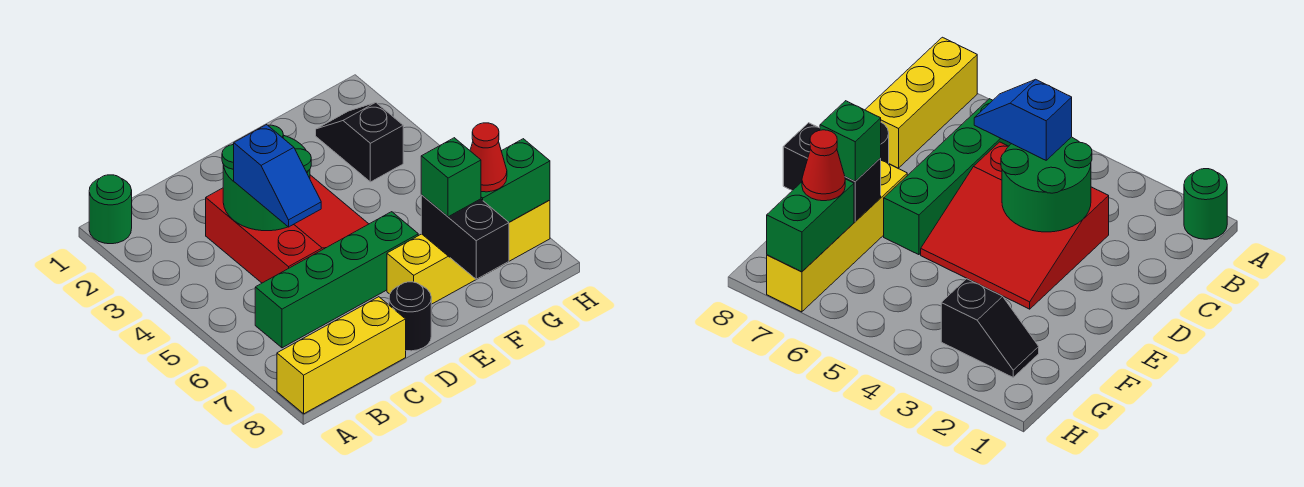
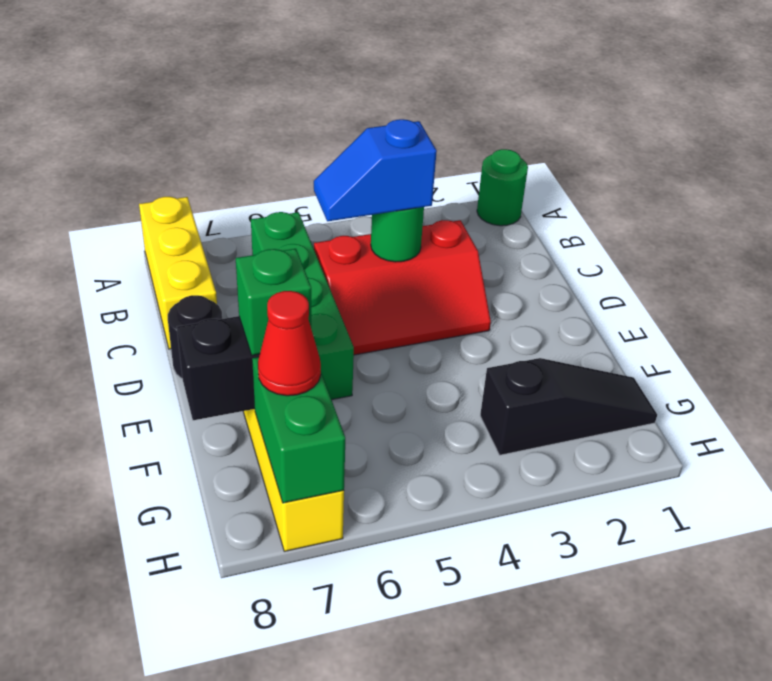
red 3x3 slope [206,175,368,283] -> red 2x3 slope [314,220,491,355]
green 2x2 round brick [222,125,311,231] -> green 1x1 round brick [371,207,424,262]
black 1x2 slope [316,103,403,182] -> black 1x3 slope [480,358,657,455]

